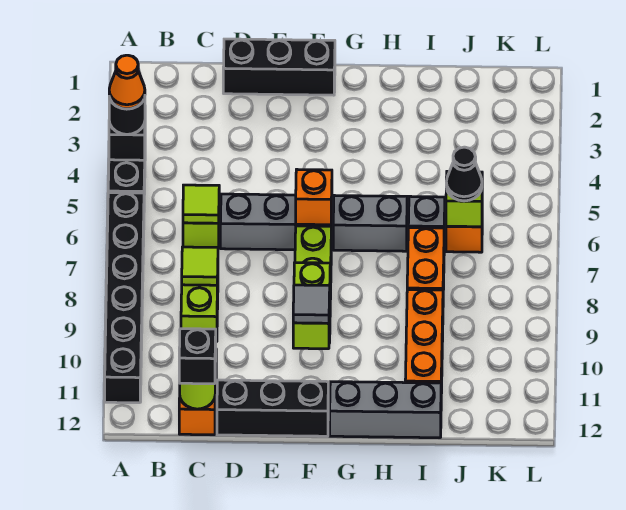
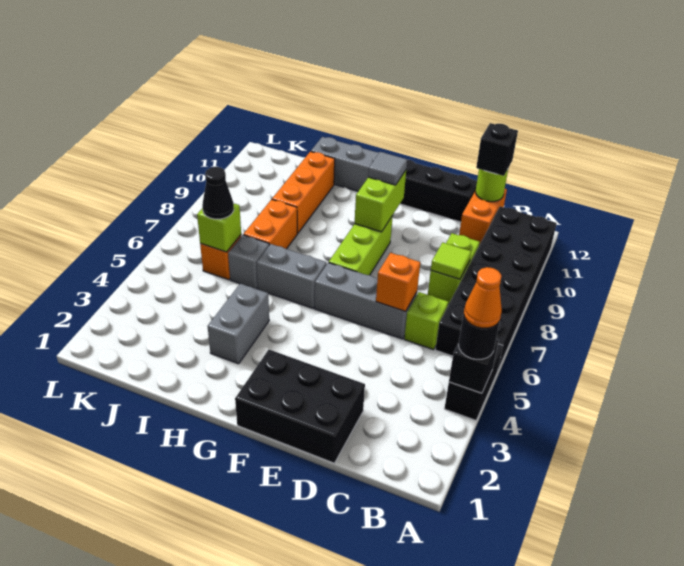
black 1x6 brick [105,193,144,403] -> black 2x6 brick [435,207,557,370]
lime 1x1 tile [183,185,219,223] -> none
black 1x3 brick [223,39,335,95] -> black 2x3 brick [235,350,365,463]
orange 1x1 brick [296,170,332,225] -> orange 1x1 brick moved to [376,253,420,311]
none -> grey 1x2 brick [208,284,269,364]

